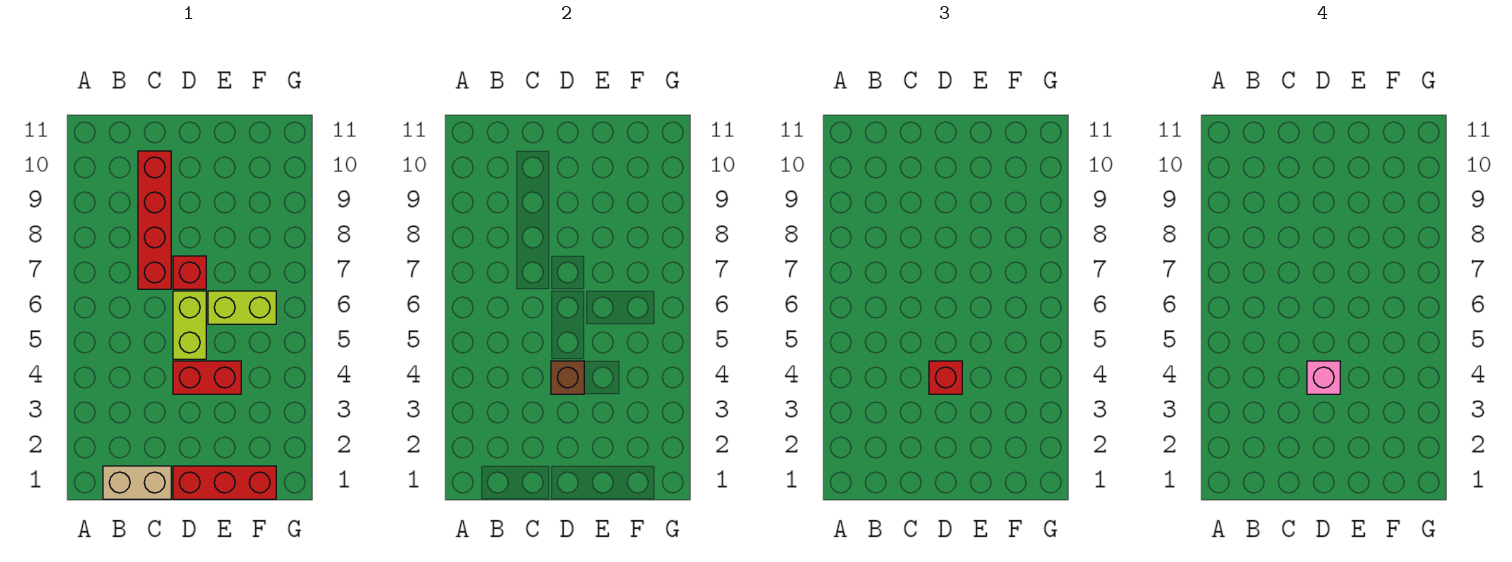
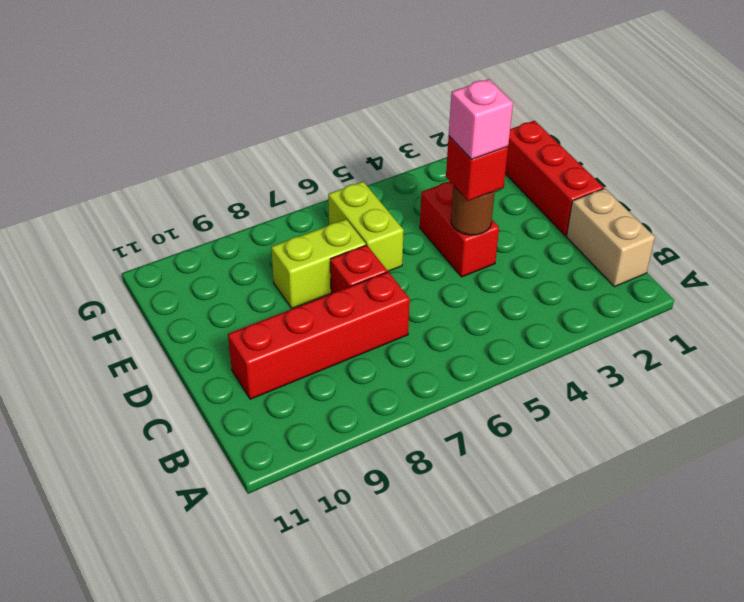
brown 1x1 brick [551,361,584,394] -> brown 1x1 round brick [451,185,495,235]
lime 1x2 brick [173,291,206,359] -> lime 1x2 brick moved to [271,219,366,308]

